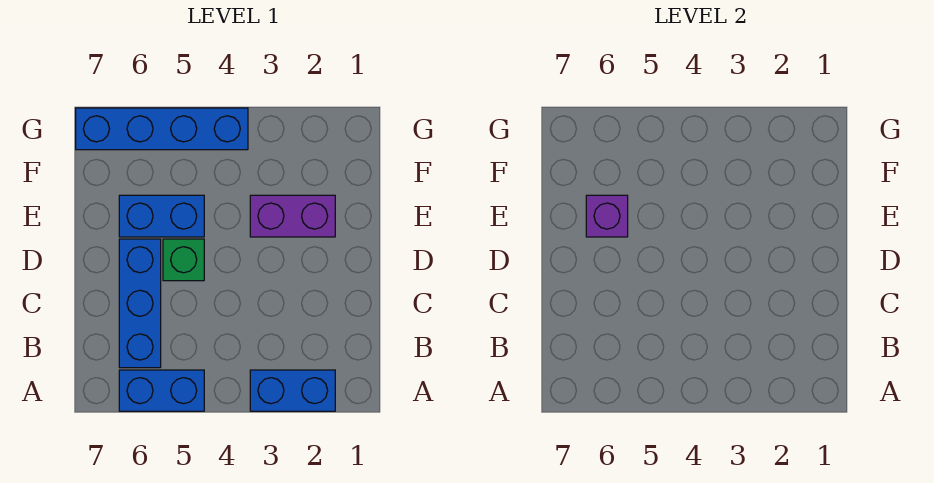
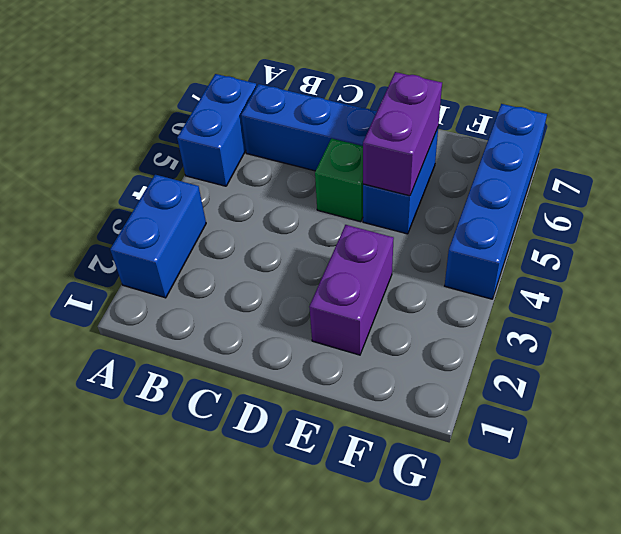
purple 1x1 brick [586,195,628,237] -> purple 1x2 brick [363,72,442,196]

